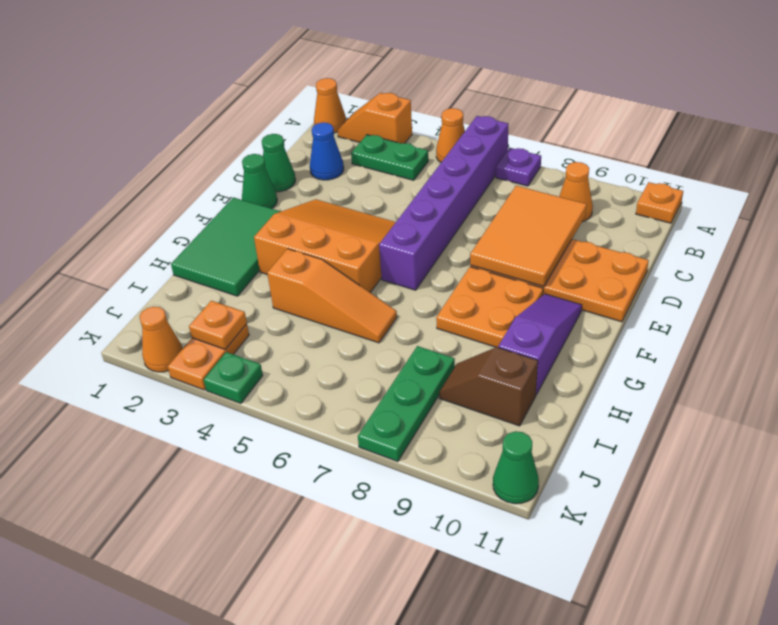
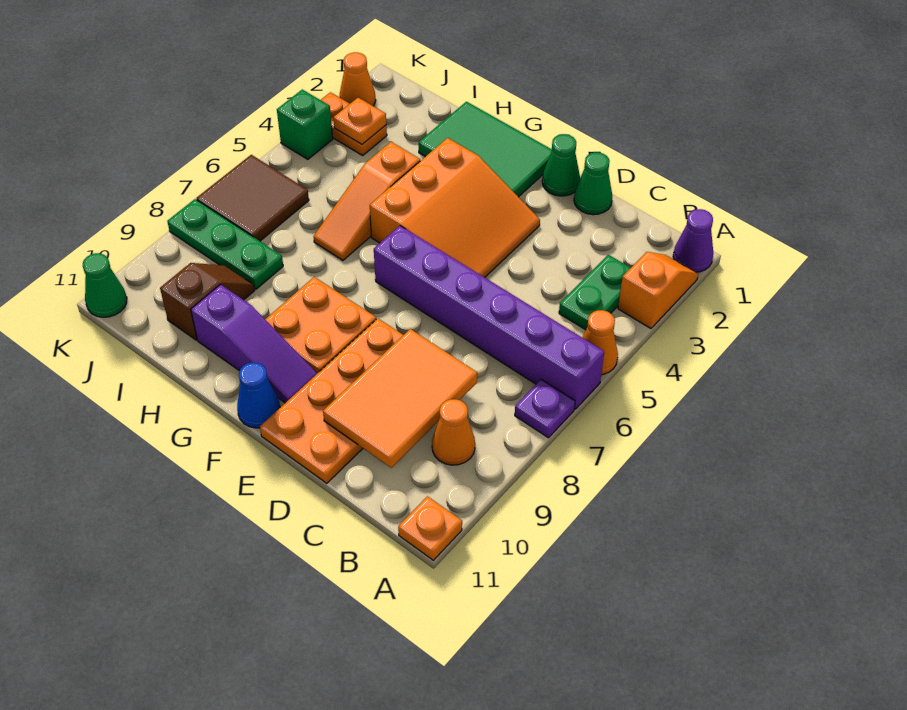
orange 1x1 cone [314,78,346,133] -> purple 1x1 cone [673,209,713,272]
blue 1x1 cone [310,123,344,180] -> blue 1x1 cone moved to [237,363,280,428]
orange 2x3 tile [470,186,587,287] -> orange 2x3 tile turned to [323,329,477,468]
none -> brown 2x2 tile [197,155,309,241]
green 1x1 plate [204,352,263,403] -> green 1x1 brick [277,90,333,159]

